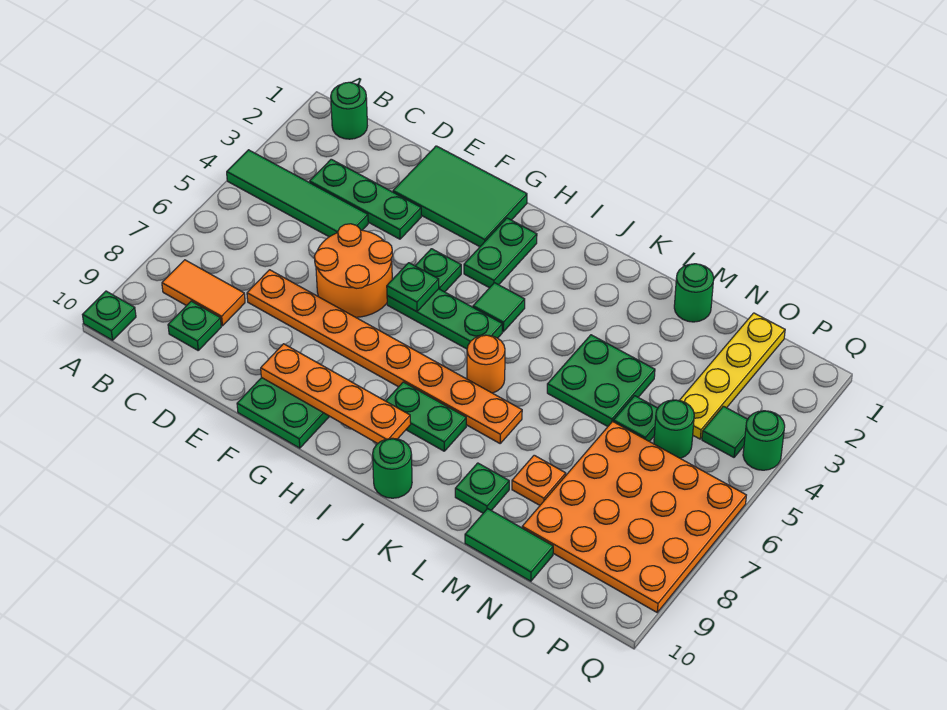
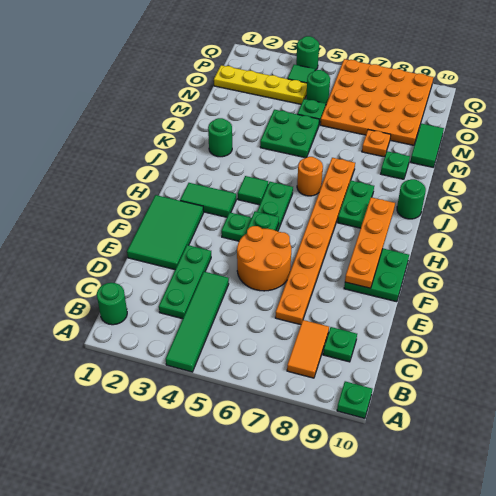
green 1x2 plate [464,218,537,288] -> green 1x2 tile [180,183,236,217]
green 1x1 round brick [674,264,714,322] -> green 1x1 round brick moved to [208,118,232,157]

